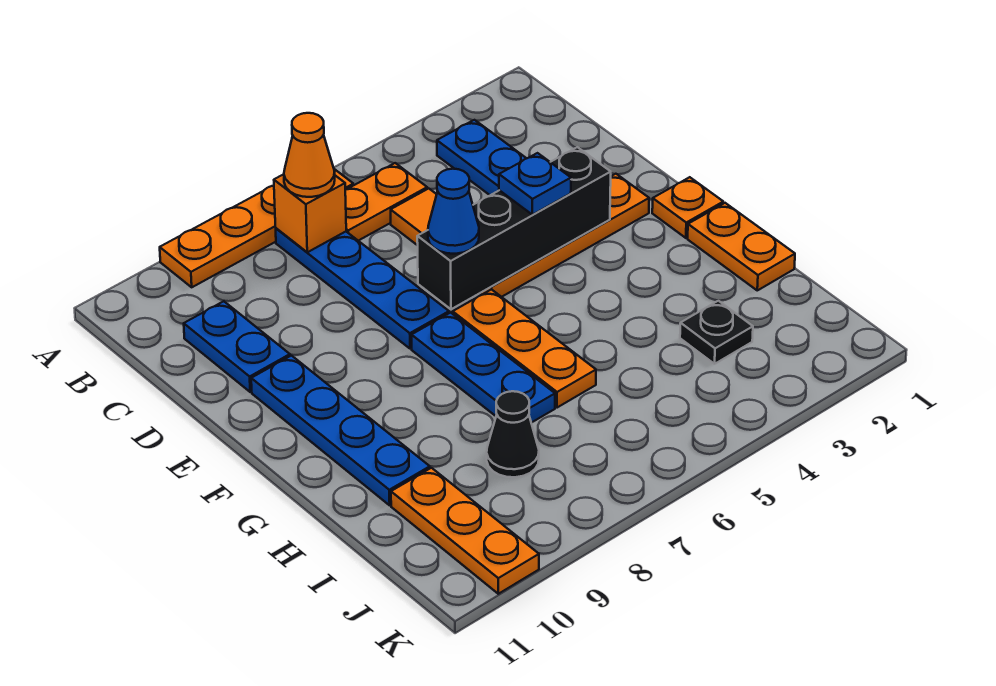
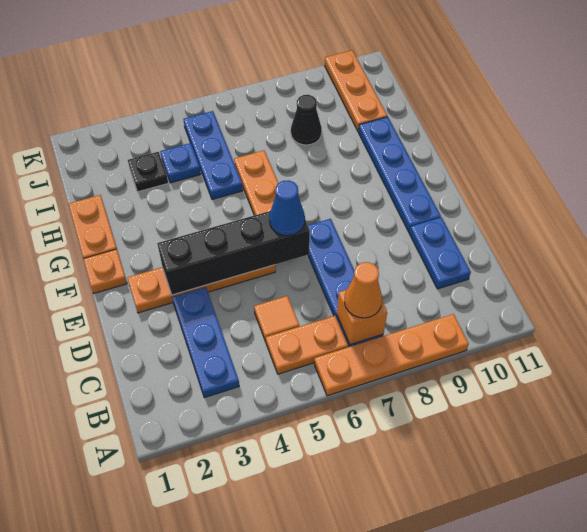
blue 1x1 plate [499,153,571,215] -> blue 1x1 plate moved to [160,143,201,183]
blue 1x3 plate [411,313,555,423] -> blue 1x3 plate moved to [184,111,243,199]

